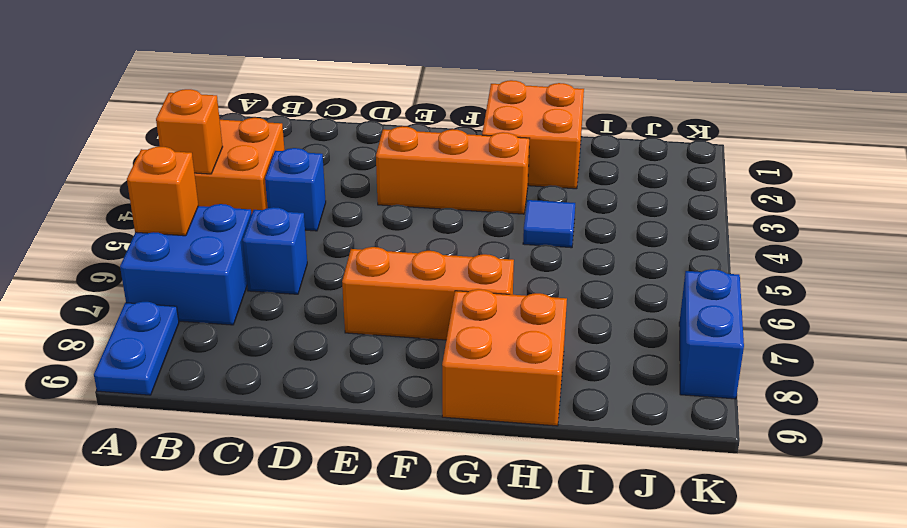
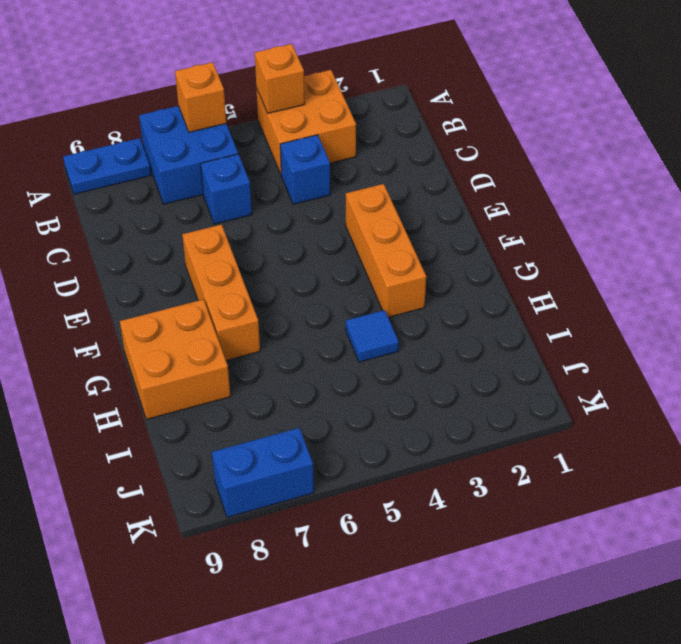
orange 2x2 brick [482,80,584,189] -> none

